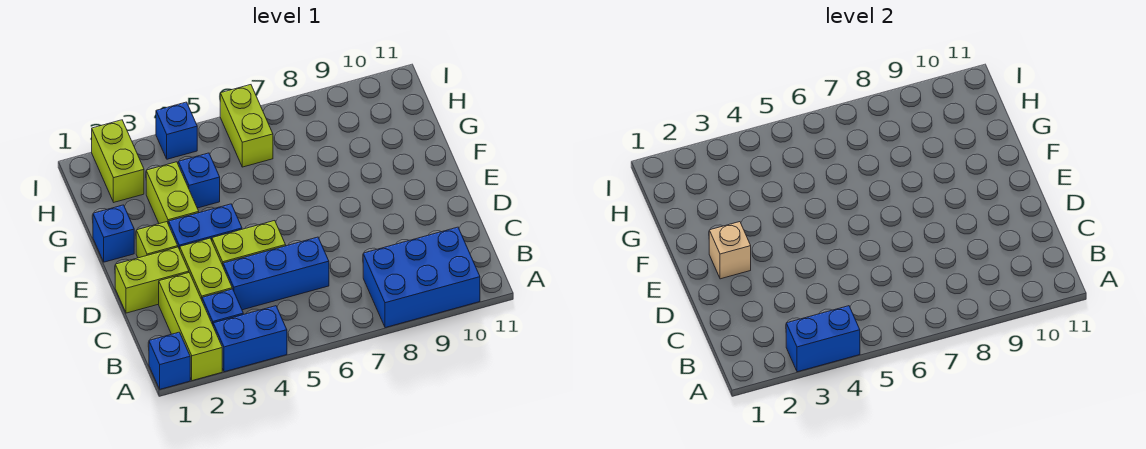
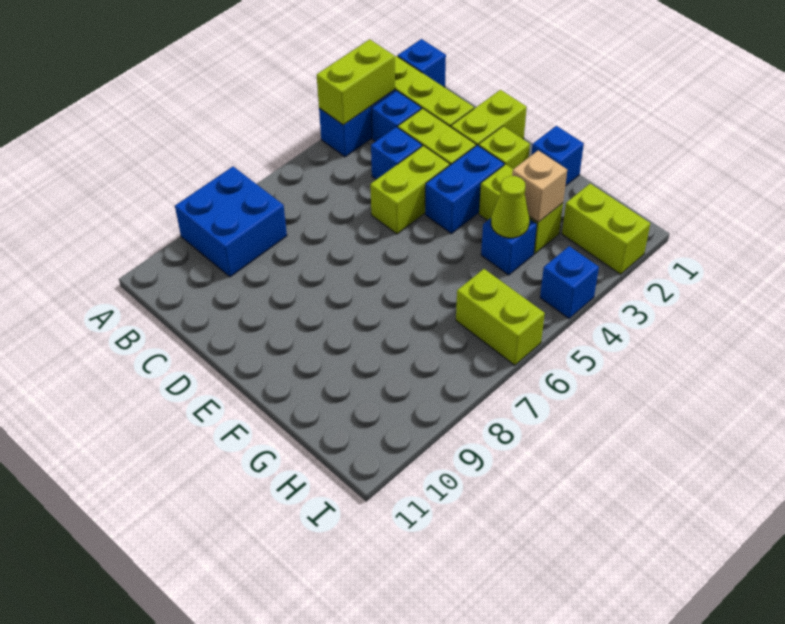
blue 1x2 brick [786,306,860,372] -> lime 1x2 brick [317,39,395,125]
blue 2x3 brick [363,227,480,328] -> blue 2x2 brick [175,166,287,277]
blue 1x3 brick [223,237,329,310] -> blue 1x1 brick [371,127,422,179]
tan 1x1 brick [709,222,751,279] -> tan 1x1 brick moved to [512,150,567,222]
none -> lime 1x1 cone [491,176,530,238]

